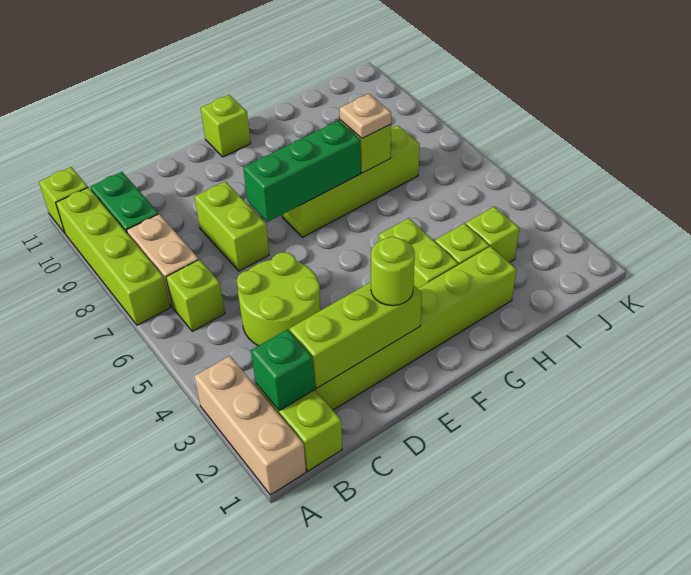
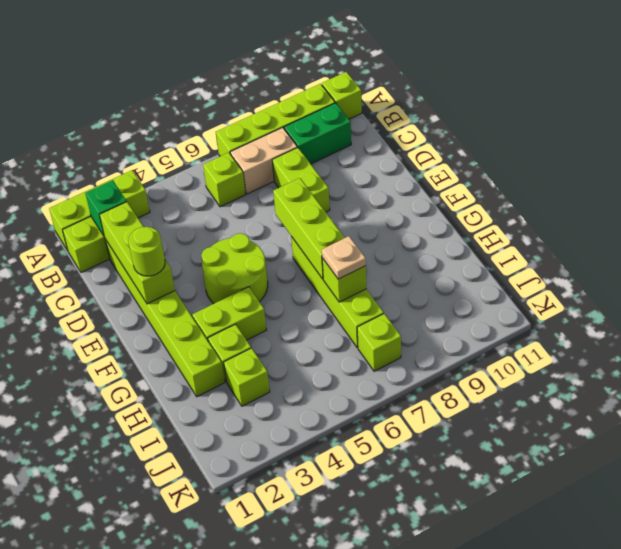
tan 1x3 brick [194,356,306,495] -> lime 1x3 brick [49,170,150,251]
lime 2x2 round brick [237,252,320,346] -> lime 2x2 round brick moved to [201,233,268,304]
lime 1x2 brick [195,181,269,271] -> lime 1x2 brick turned to [272,147,330,212]
green 1x3 brick [243,121,361,222] -> lime 1x3 brick [273,178,345,279]
lime 1x1 brick [201,95,251,157] -> lime 1x1 brick moved to [357,314,401,371]

